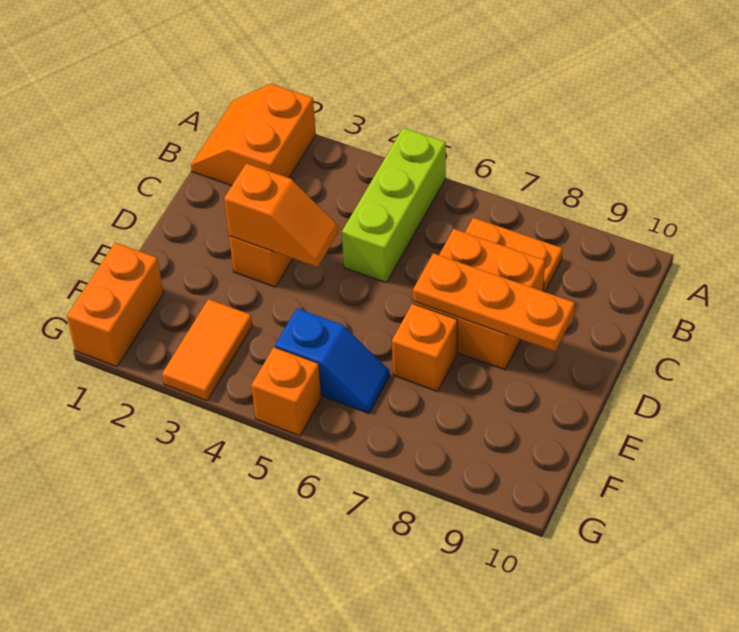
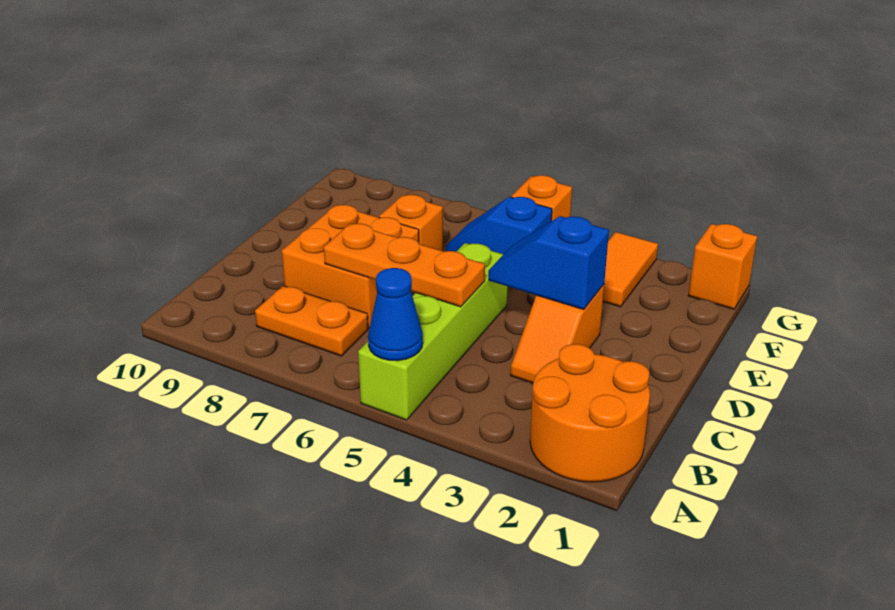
orange 2x2 slope [191,84,316,186] -> orange 2x2 round brick [530,344,650,482]
lime 1x3 brick [342,128,446,283] -> lime 1x4 brick [358,243,507,420]
none -> blue 1x1 cone [368,268,423,361]
orange 1x2 slope [224,163,338,267] -> blue 1x2 slope [488,216,609,309]
orange 1x3 plate [413,253,575,352] -> orange 1x3 plate moved to [324,223,485,307]
orange 1x2 brick [67,243,164,367] -> orange 1x1 brick [688,224,757,309]

